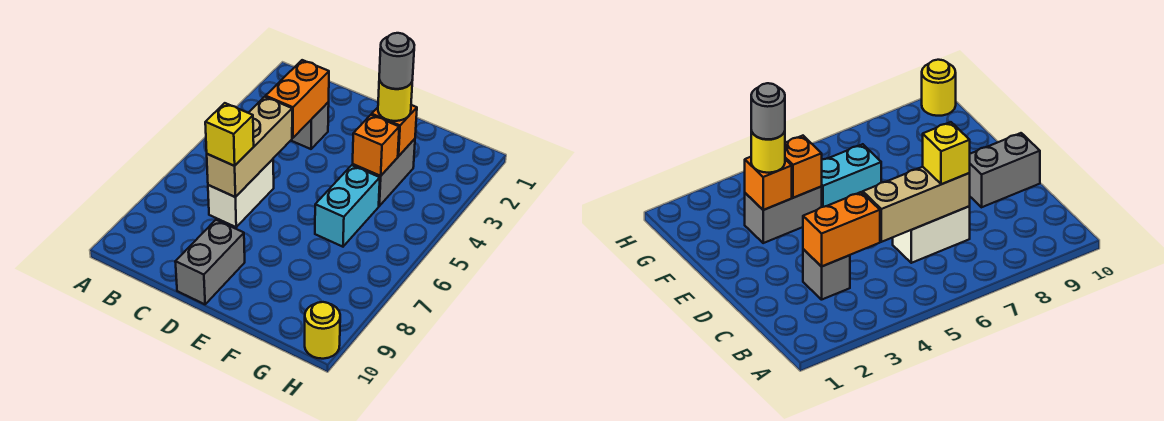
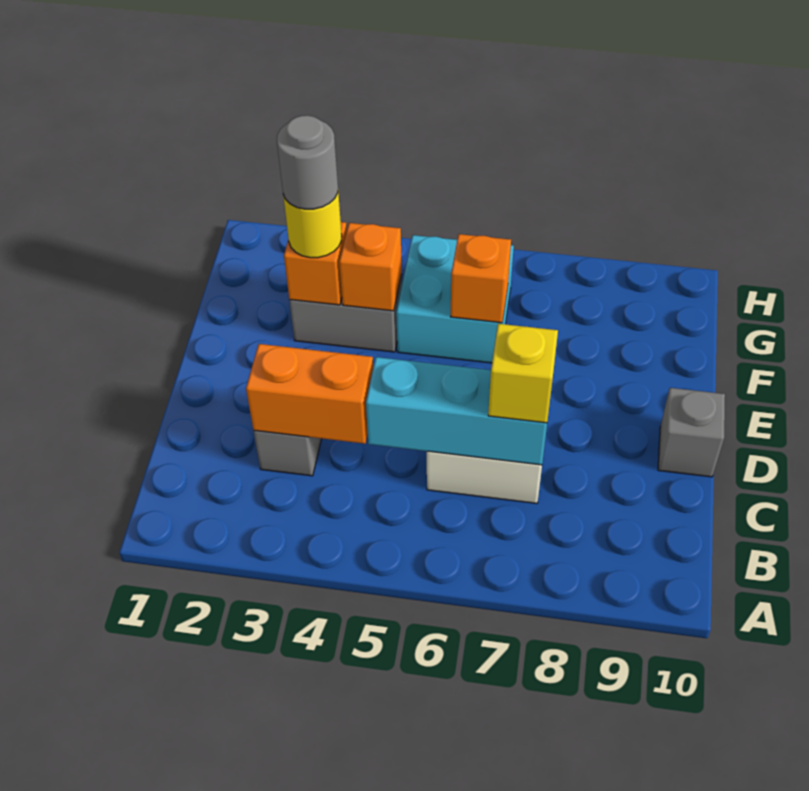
tan 1x3 brick [207,97,292,197] -> cyan 1x3 brick [366,357,547,465]
grey 1x2 brick [175,220,245,304] -> grey 1x1 brick [658,388,725,477]
cyan 1x2 brick [315,165,380,247] -> cyan 2x2 brick [396,235,514,363]
none -> orange 1x1 brick [451,234,511,323]
yellow 1x1 round brick [305,302,340,359] -> none

